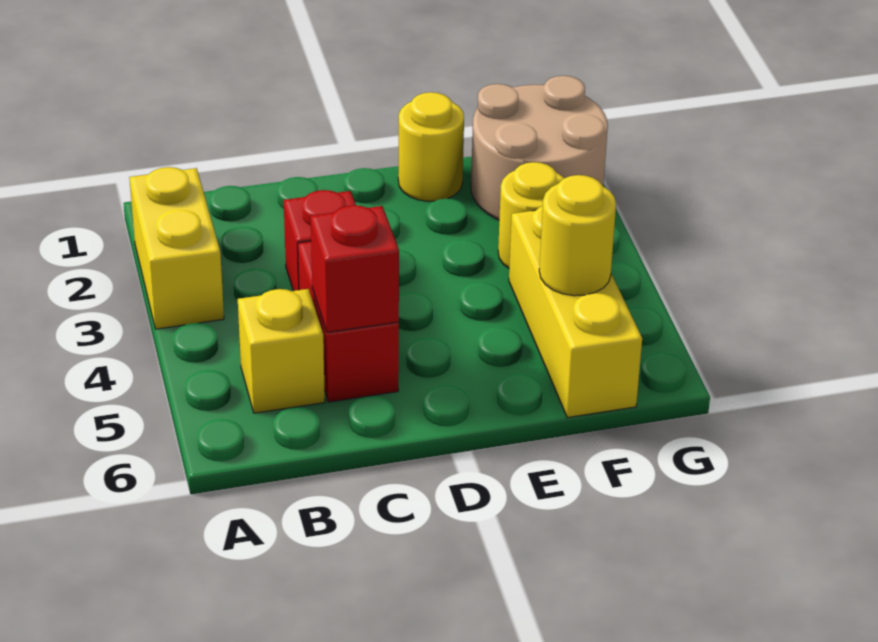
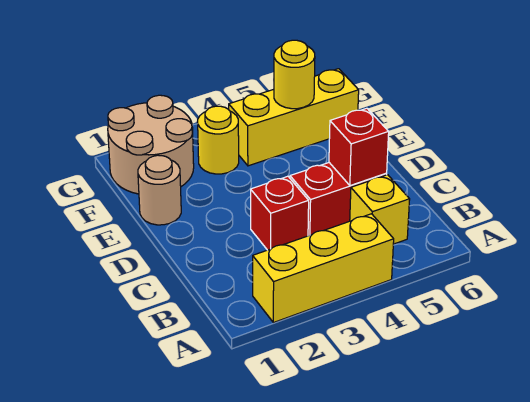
yellow 1x2 brick [129,167,224,329] -> yellow 1x3 brick [253,214,394,323]
yellow 1x1 round brick [398,92,464,201] -> tan 1x1 round brick [138,155,181,225]

